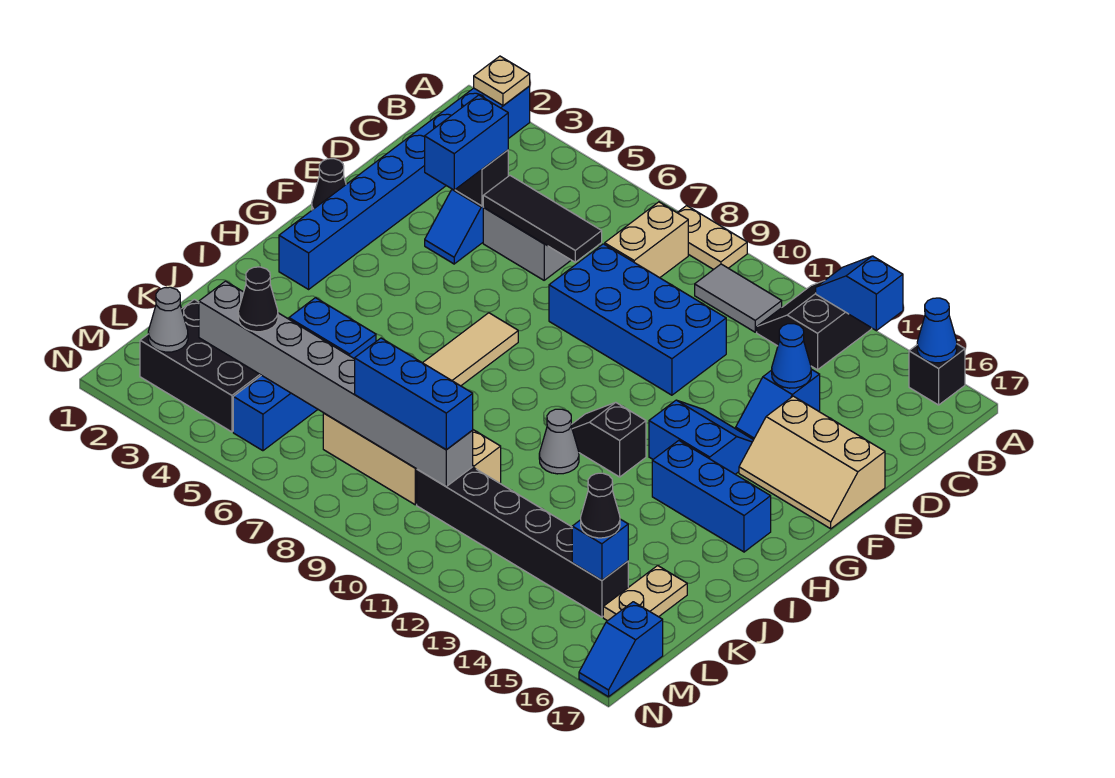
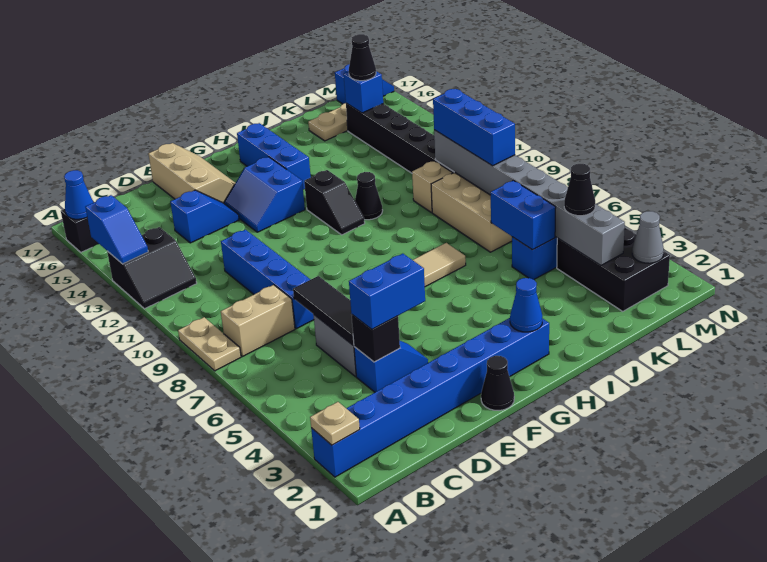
grey 1x2 tile [695,264,782,332] -> none
blue 2x4 brick [549,244,726,395] -> blue 1x4 brick [221,230,314,329]
blue 1x1 cone [772,324,811,388] -> blue 1x1 cone moved to [510,278,542,332]
grey 1x1 cone [539,409,579,474] -> black 1x1 cone [355,172,383,220]

